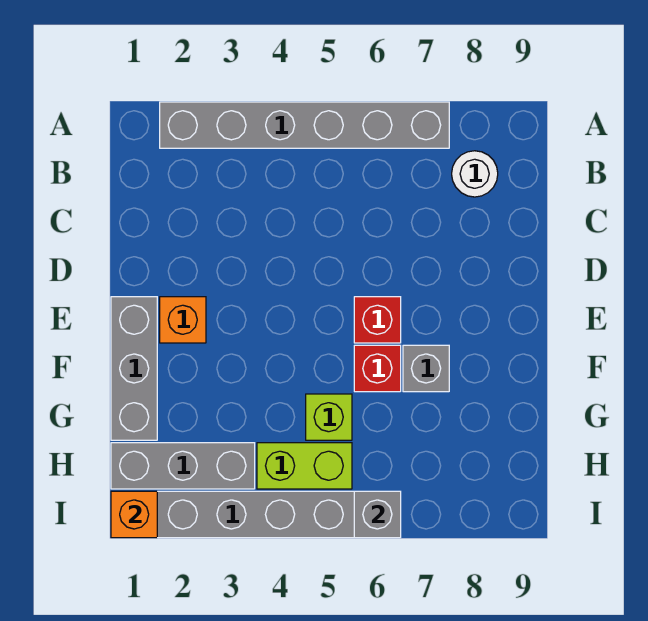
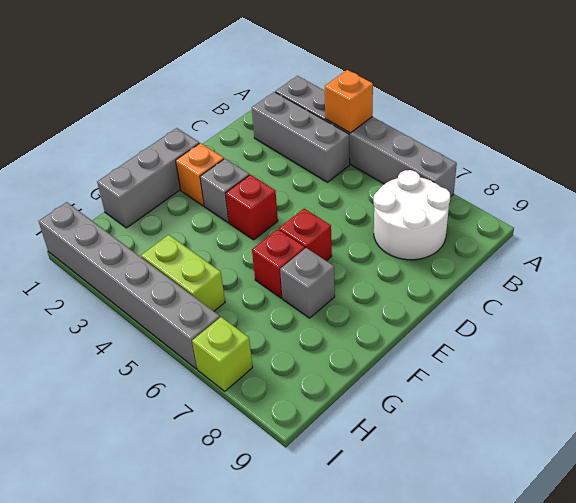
white 1x1 round brick [452,151,498,197] -> white 2x2 round brick [373,170,450,260]
none -> red 1x1 brick [226,175,278,240]
lime 1x1 brick [306,394,352,440] -> lime 1x1 brick moved to [192,317,253,391]
grey 1x3 brick [111,443,255,489] -> grey 1x3 brick moved to [252,92,350,182]
orange 1x1 brick [111,491,157,538] -> orange 1x1 brick moved to [325,70,373,133]
grey 1x1 brick [354,491,401,538] -> grey 1x1 brick moved to [200,159,249,223]

